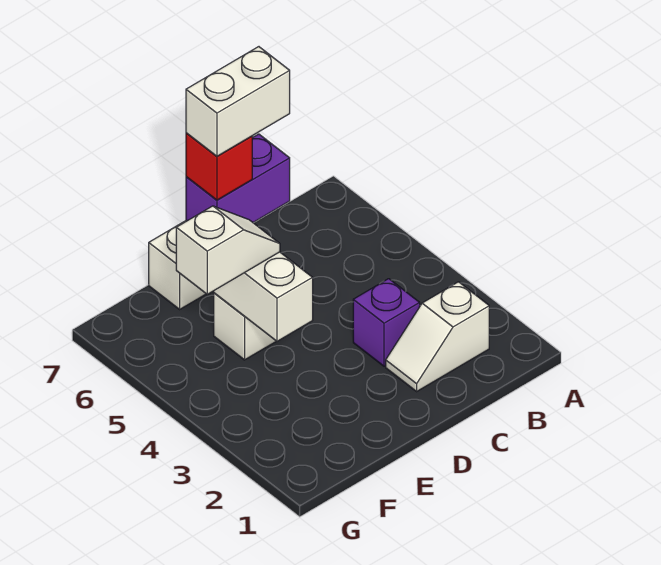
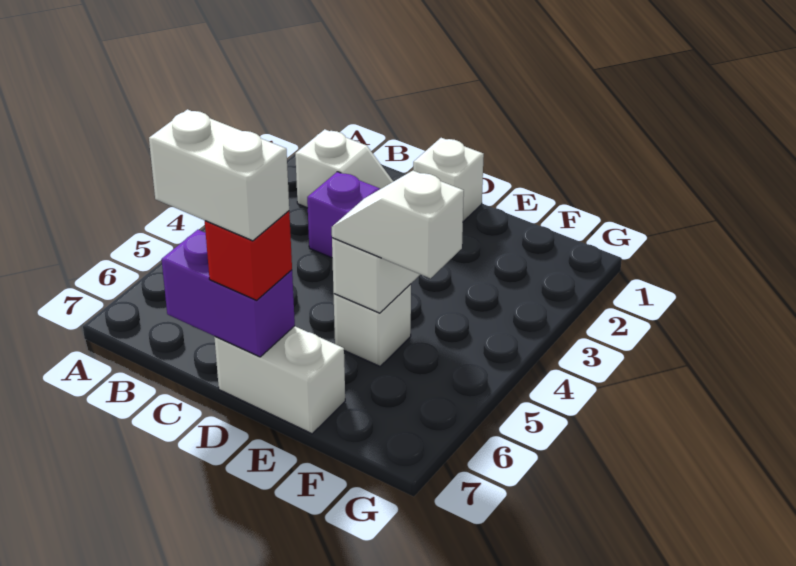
none -> white 1x1 brick [413,138,484,222]

